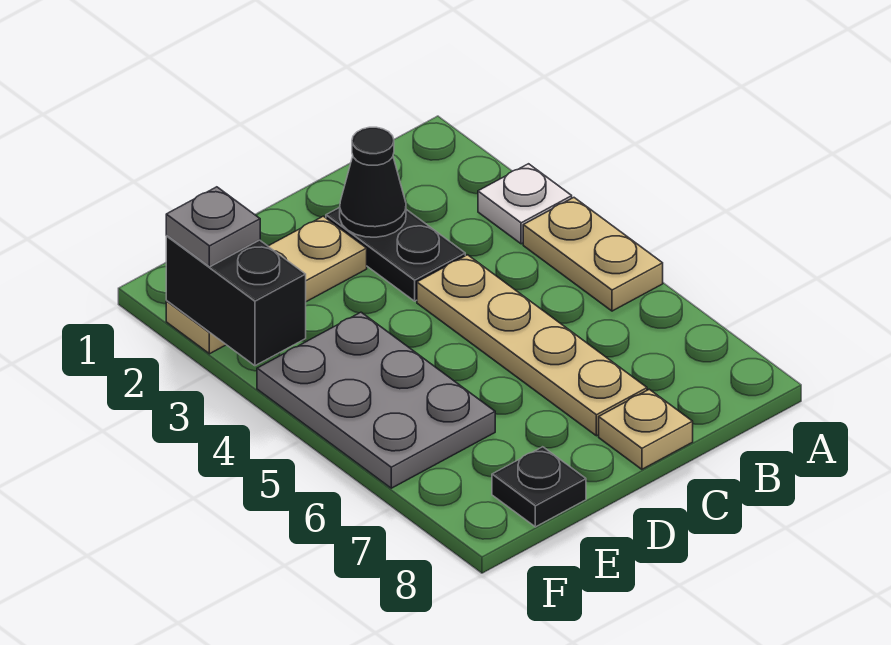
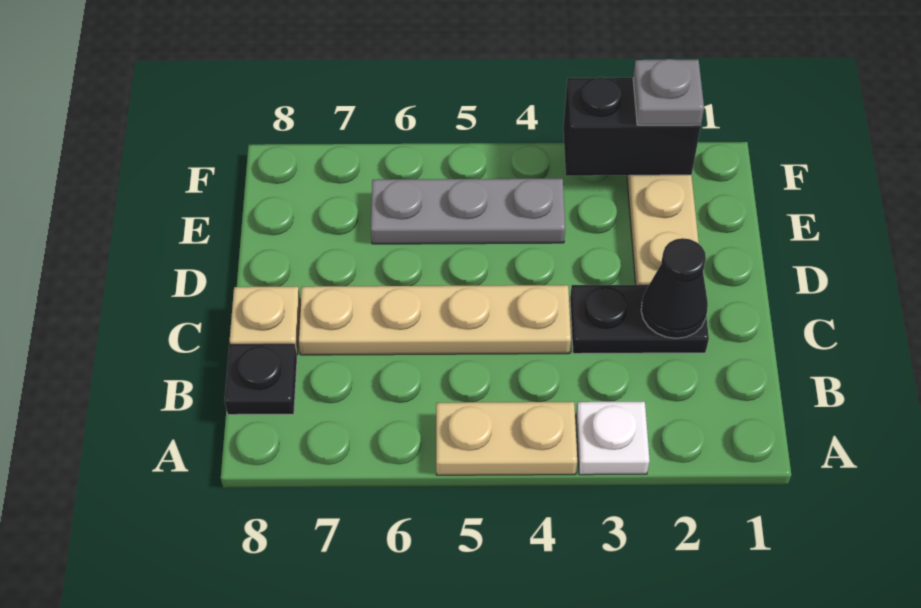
grey 2x3 plate [257,312,495,488] -> grey 1x3 plate [371,179,565,244]
black 1x1 plate [492,447,586,527] -> black 1x1 plate moved to [224,344,297,415]

